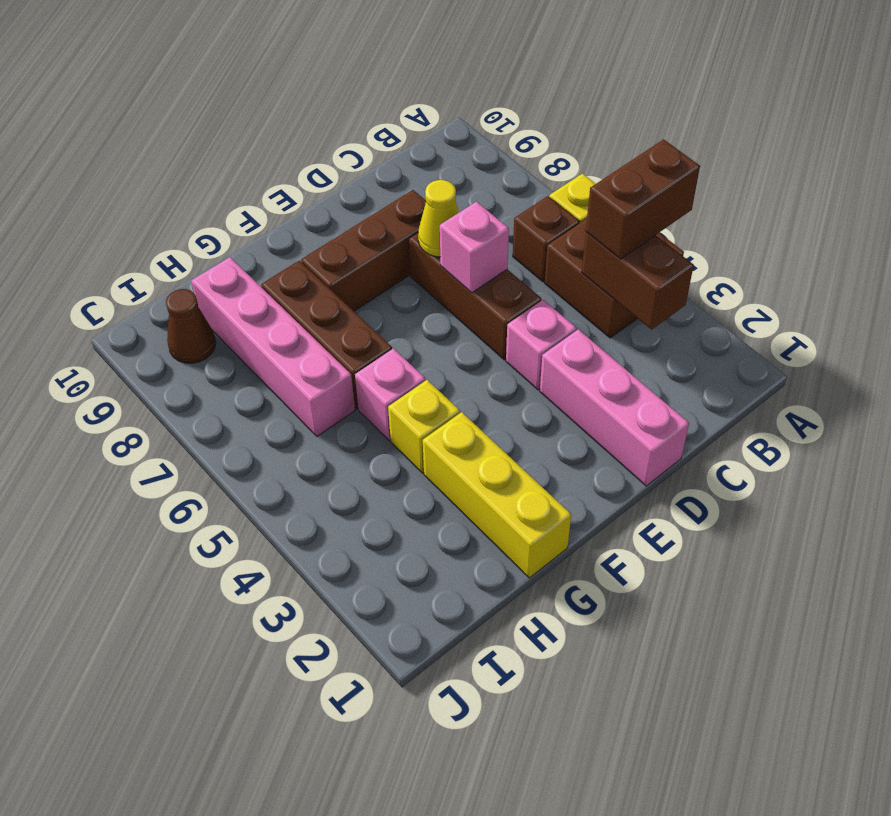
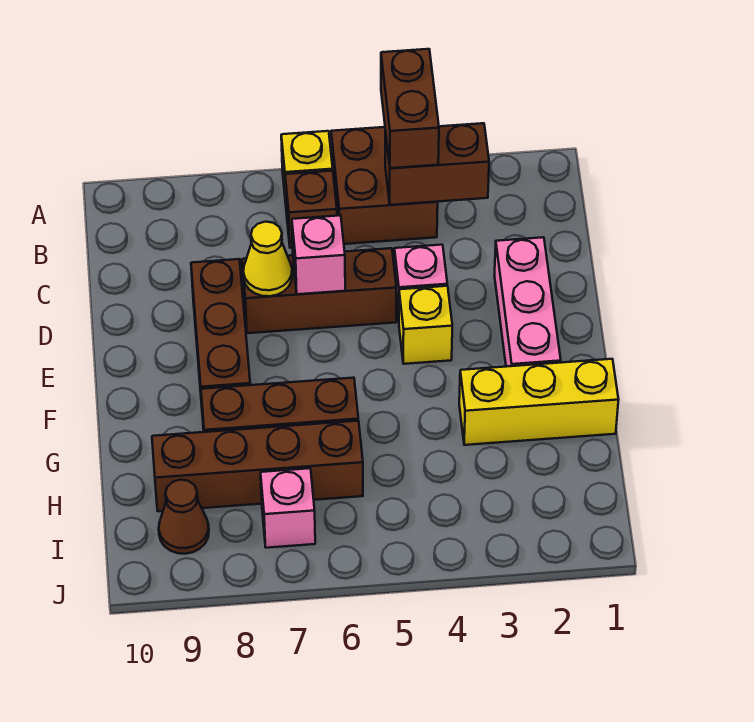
pink 1x3 brick [540,329,689,486] -> pink 1x3 brick turned to [494,237,561,367]
yellow 1x1 brick [388,380,460,473] -> yellow 1x1 brick moved to [399,286,452,364]
pink 1x1 brick [355,349,425,440] -> pink 1x1 brick moved to [261,468,315,548]
pink 1x4 brick [191,257,355,436] -> brown 1x4 brick [152,421,363,511]

